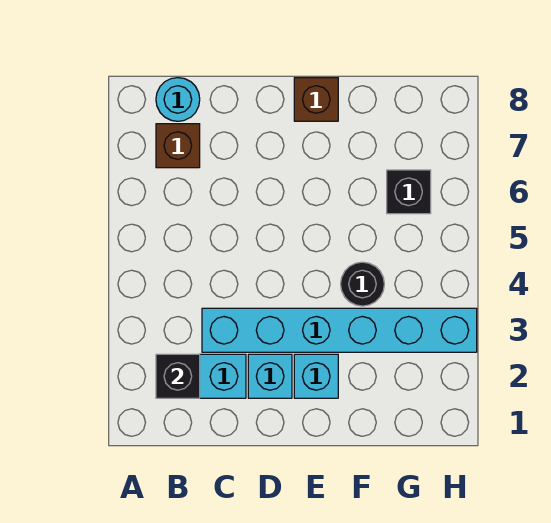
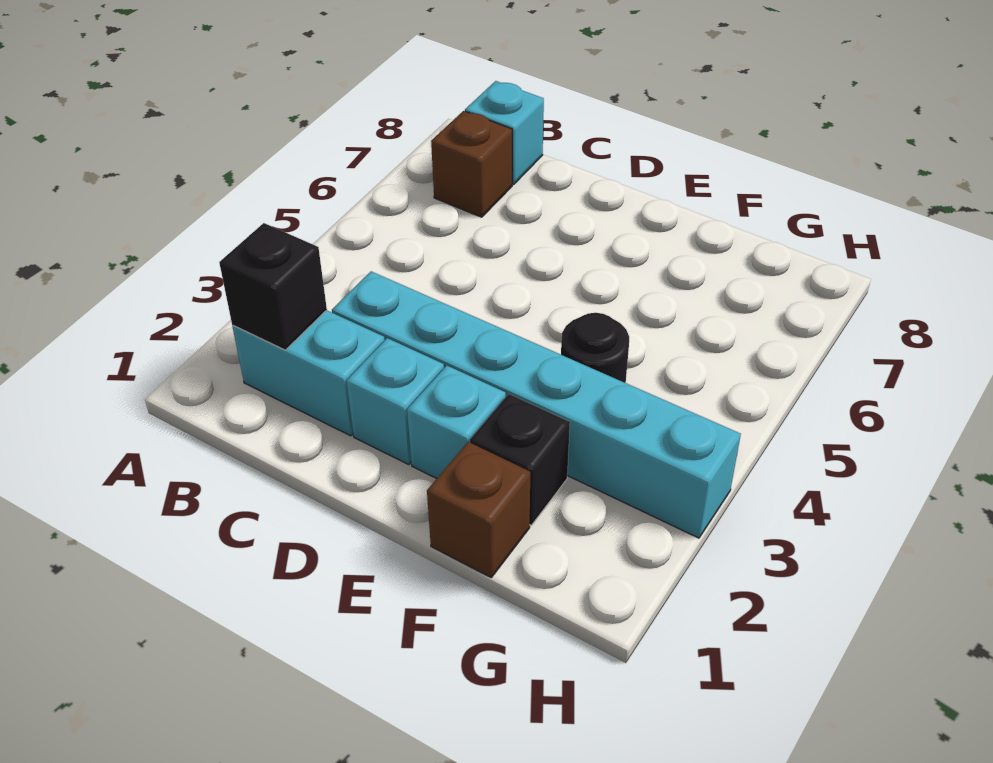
cyan 1x1 round brick [156,78,200,121] -> cyan 1x1 brick [465,81,544,185]
brown 1x1 brick [294,78,338,121] -> brown 1x1 brick moved to [427,442,530,577]
black 1x1 brick [387,170,431,214] -> black 1x1 brick moved to [470,394,570,525]

